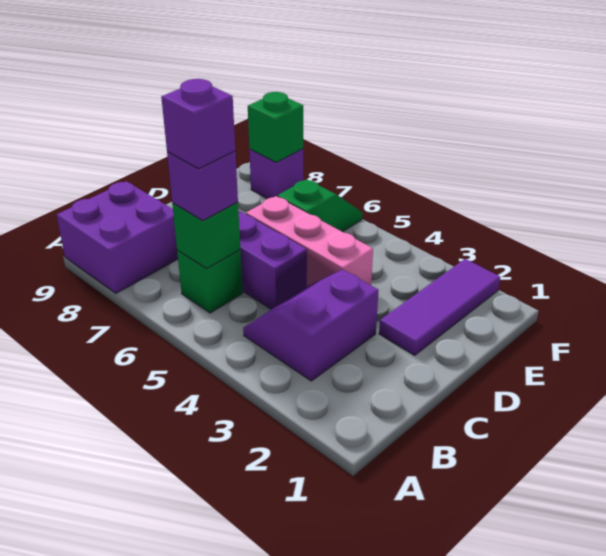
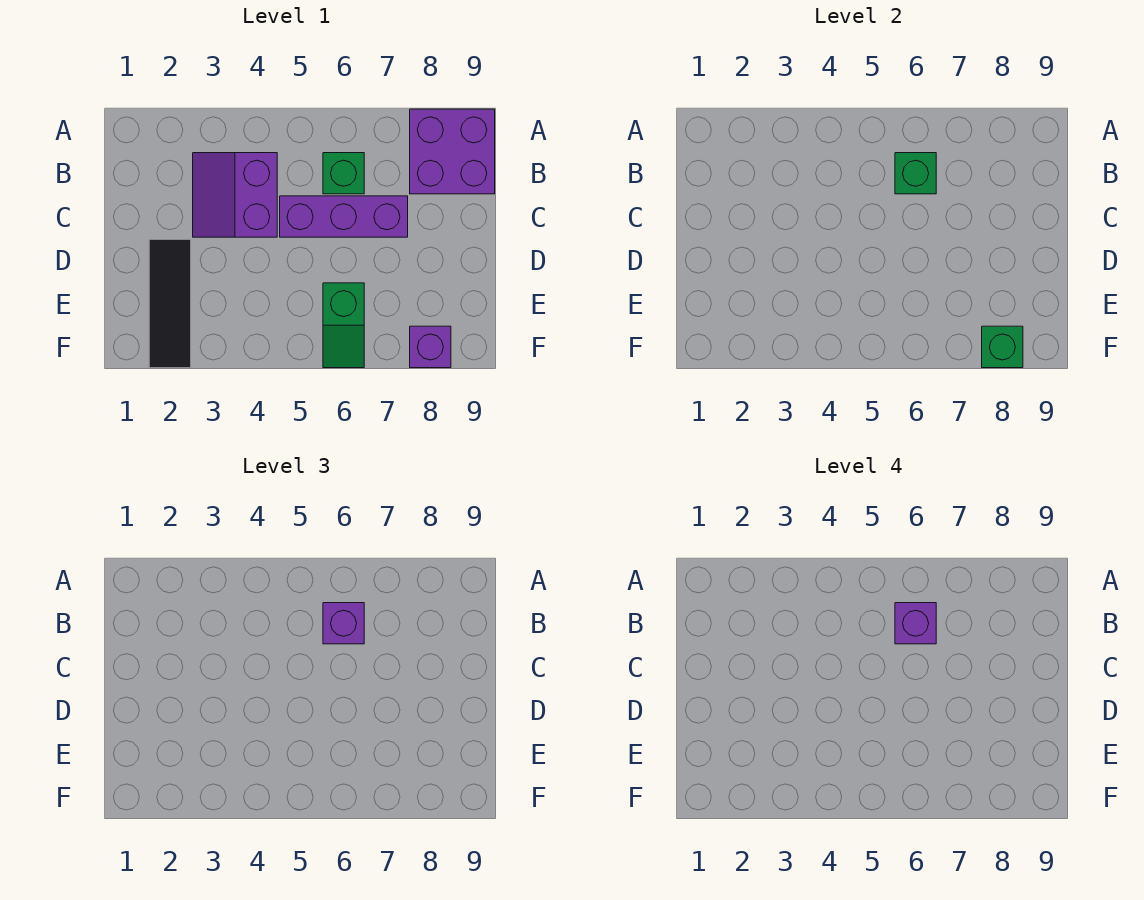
purple 2x2 slope [243,269,379,381] -> purple 2x2 slope turned to [193,153,277,237]
purple 1x3 tile [379,259,500,355] -> black 1x3 tile [149,240,191,368]
pink 1x3 brick [246,196,373,286] -> none

